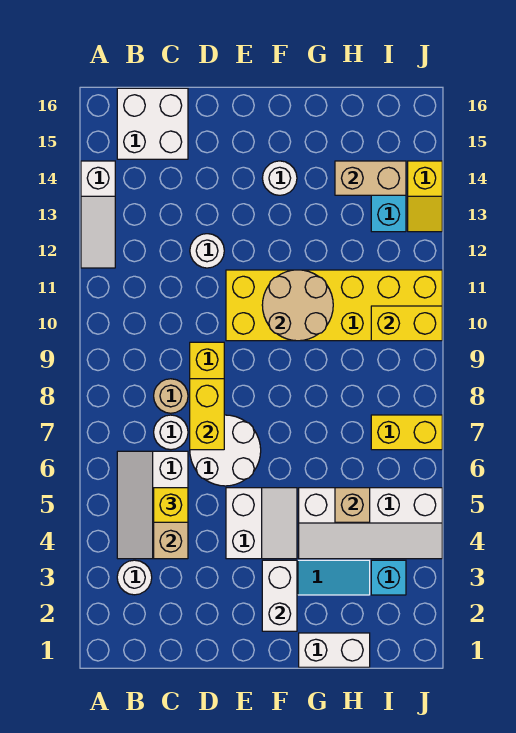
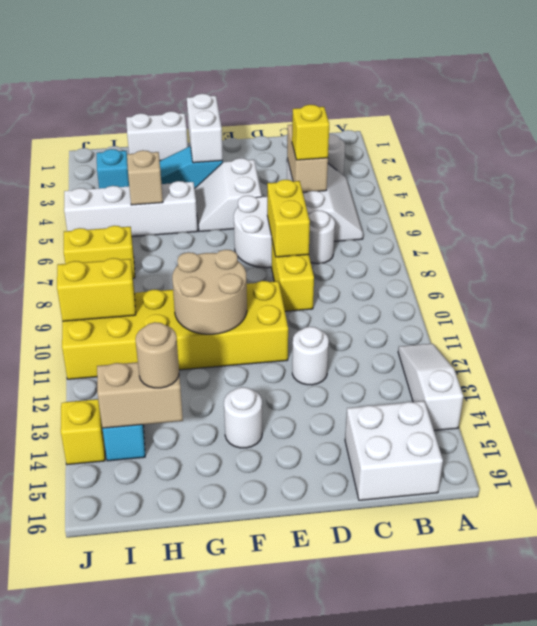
tan 1x1 round brick [154,379,188,413] -> tan 1x1 round brick moved to [136,322,179,388]

